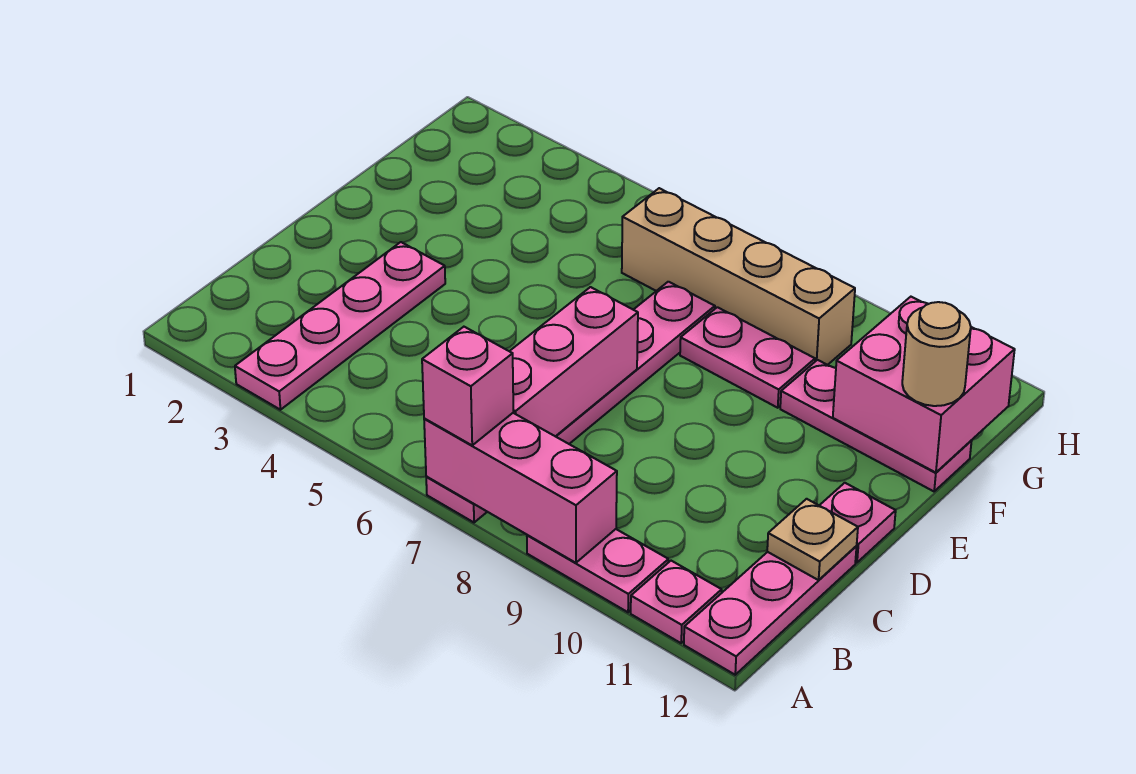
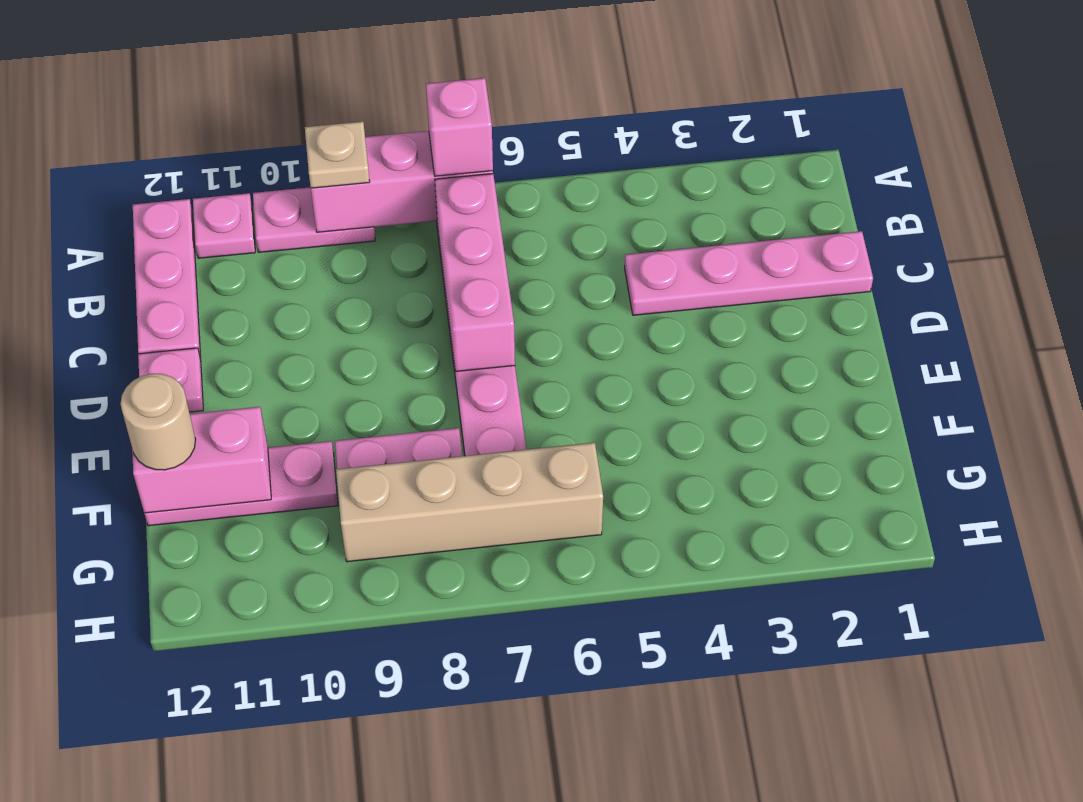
pink 1x4 plate [235,242,445,410] -> pink 1x4 plate turned to [625,231,873,315]
tan 1x1 plate [767,499,858,580] -> tan 1x1 plate moved to [305,121,370,188]
pink 2x2 brick [833,297,1015,473] -> pink 1x2 brick [132,407,271,513]

